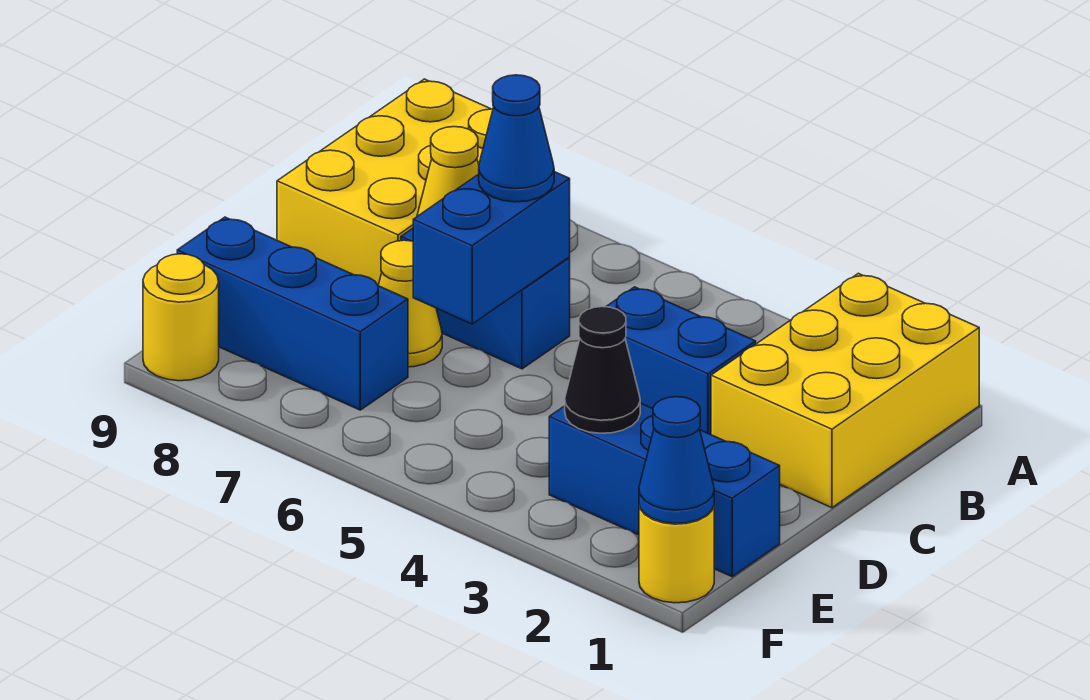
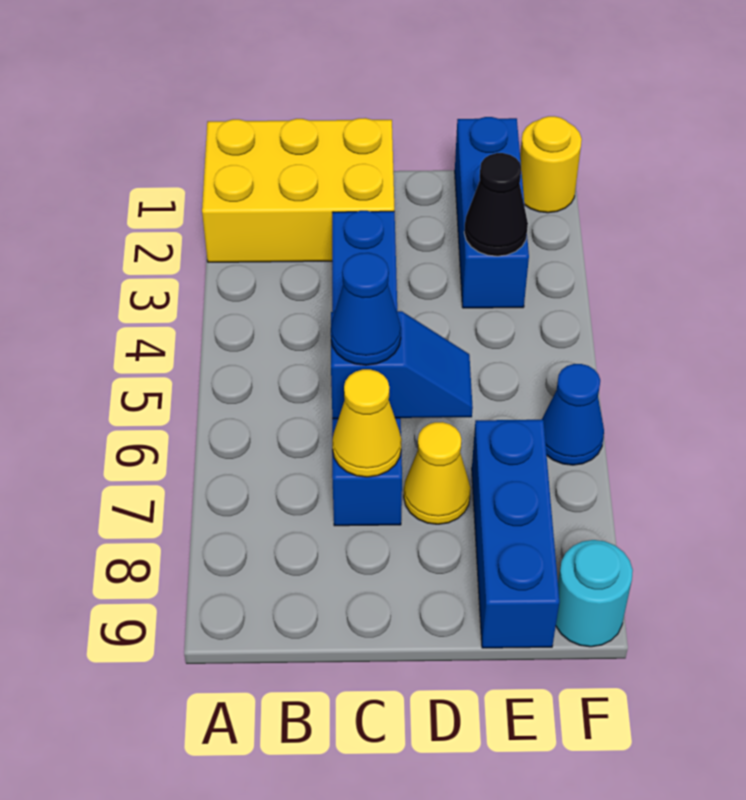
yellow 2x3 brick [277,79,493,285] -> none
blue 1x2 brick [413,172,570,324] -> blue 1x2 slope [331,311,473,419]
blue 1x1 cone [639,397,714,523] -> blue 1x1 cone moved to [542,364,604,465]
yellow 1x1 round brick [143,254,219,381] -> cyan 1x1 round brick [556,540,633,647]

